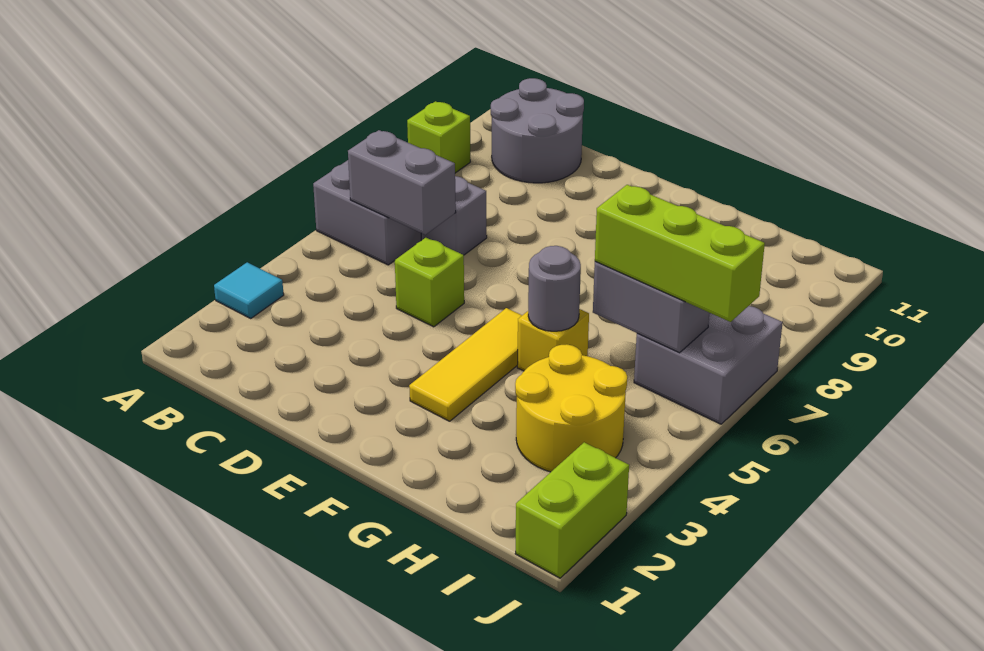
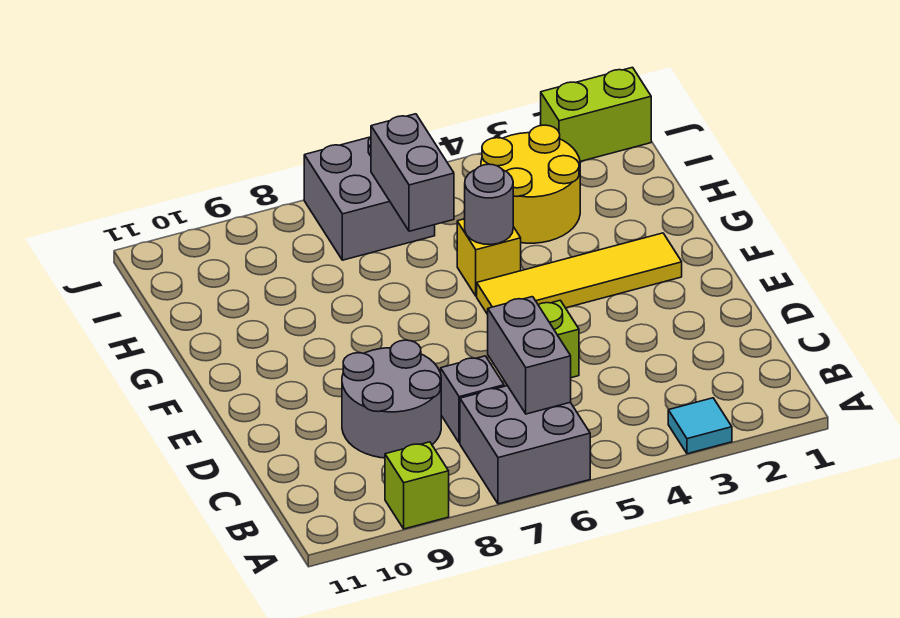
grey 2x2 round brick [491,78,584,183] -> grey 2x2 round brick moved to [342,340,441,458]
yellow 1x3 tile [409,308,522,421] -> yellow 1x4 tile [477,233,682,314]
lime 1x3 brick [595,185,765,322] -> none

